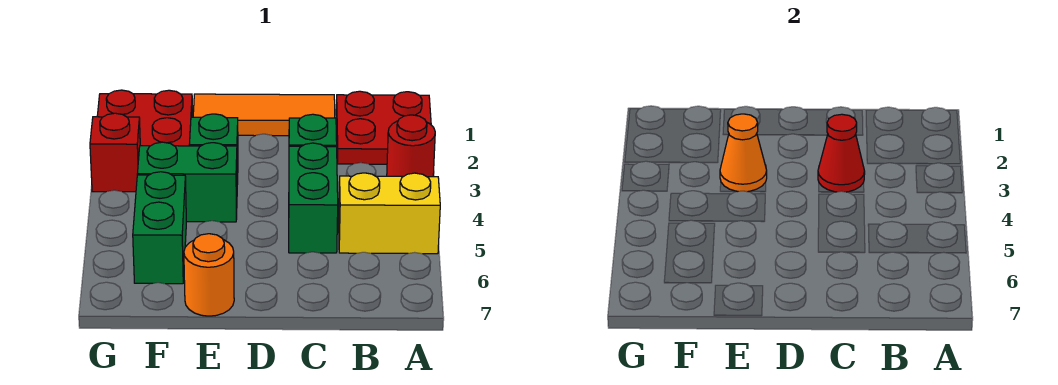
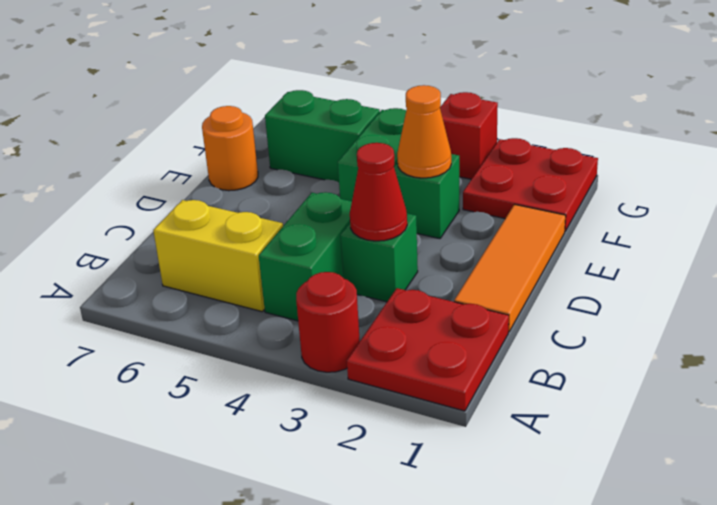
yellow 1x2 brick [339,173,440,254] -> yellow 1x2 brick turned to [153,200,283,312]
green 1x2 brick [289,143,338,253] -> green 1x2 brick turned to [259,192,352,321]

